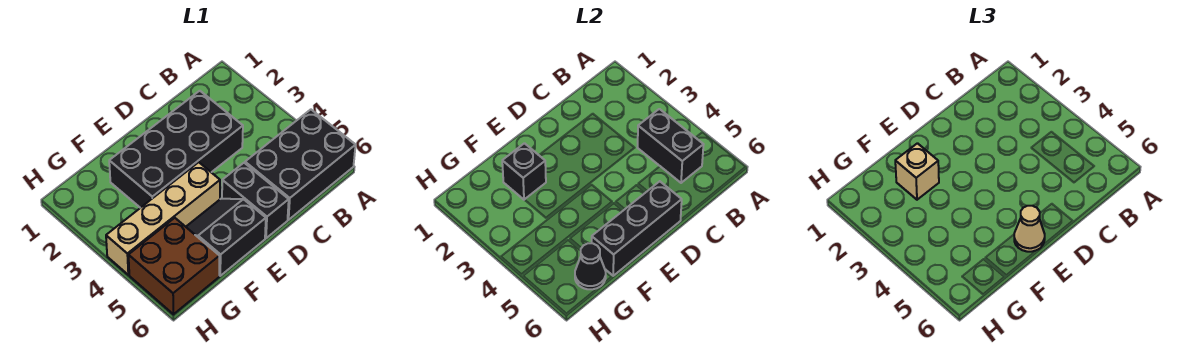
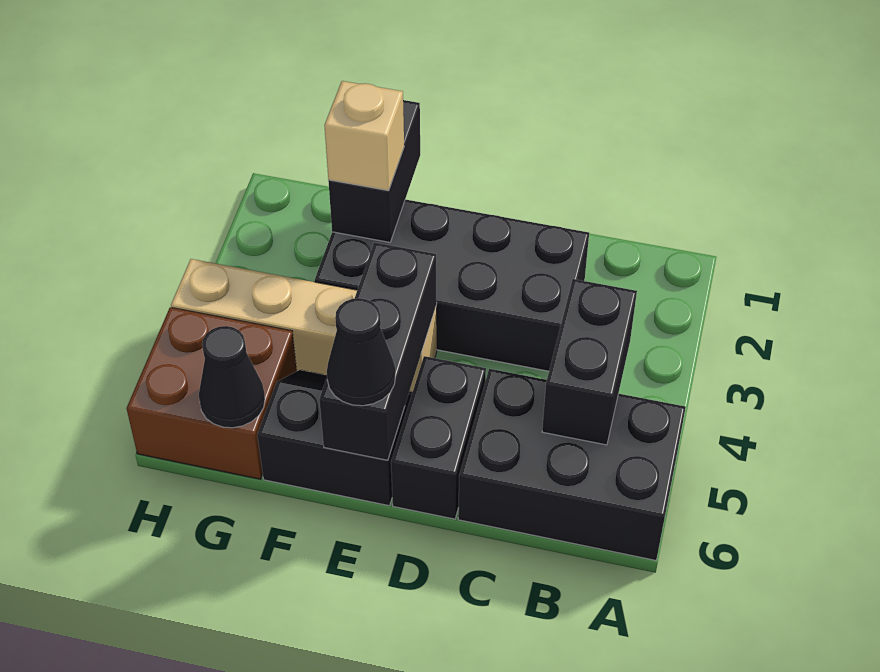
black 1x3 brick [592,181,682,276] -> black 1x3 brick turned to [319,243,437,460]
tan 1x1 cone [1014,206,1045,252] -> black 1x1 cone [327,298,395,406]
black 1x1 brick [502,143,546,200] -> black 1x2 brick [328,100,420,242]

